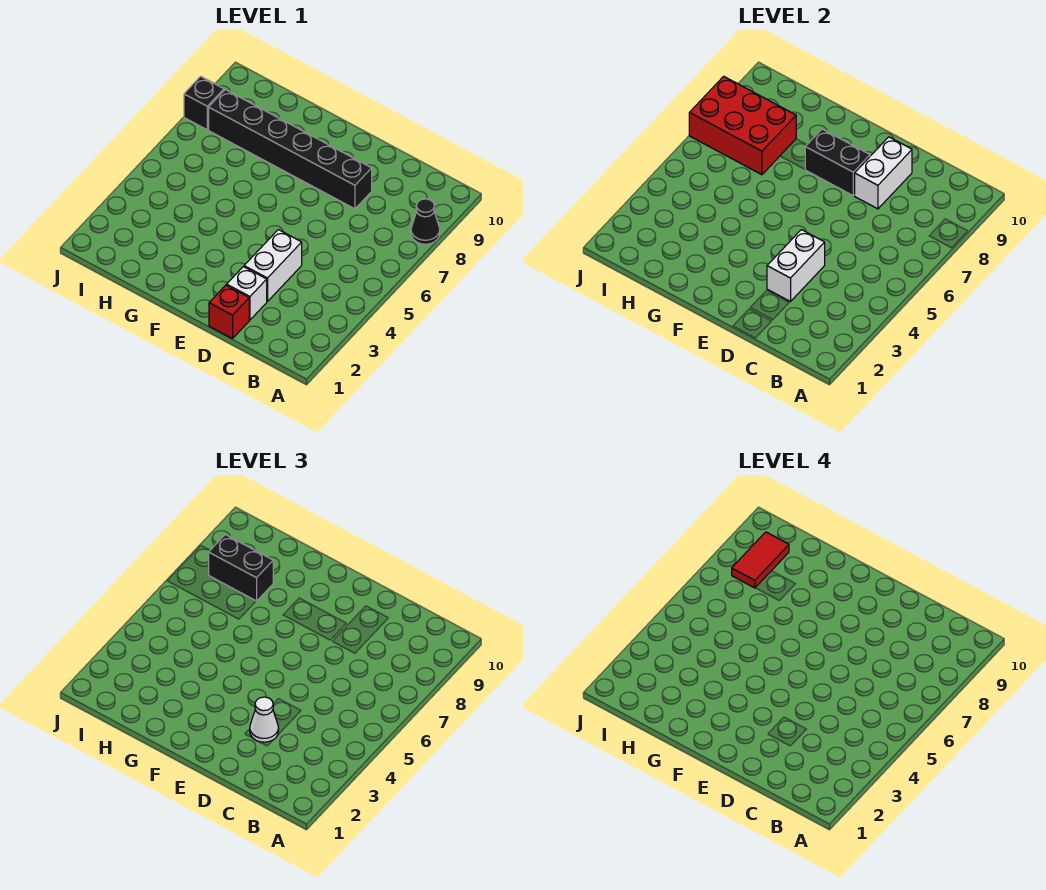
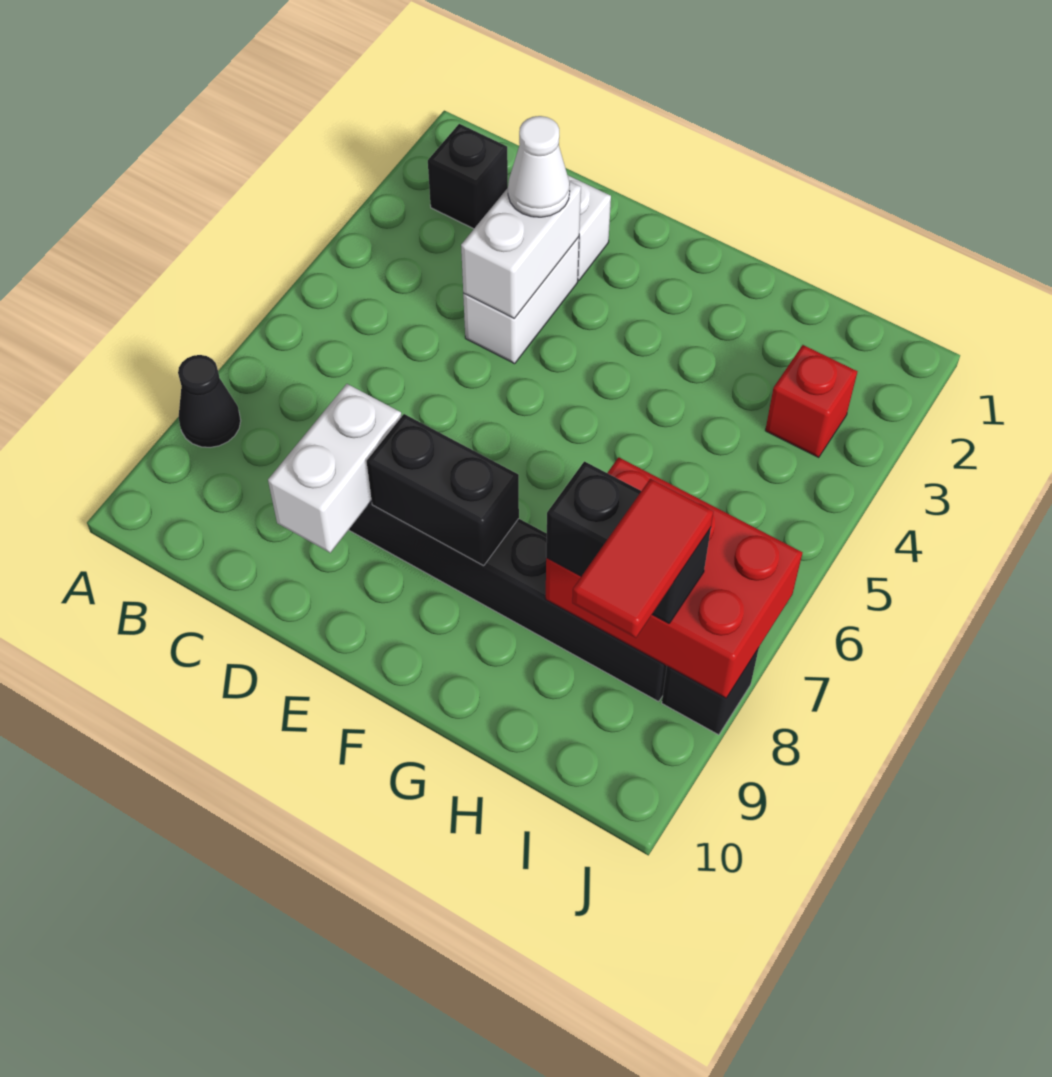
none -> black 1x1 brick [428,124,508,229]
red 1x1 brick [209,285,249,339] -> red 1x1 brick moved to [765,345,858,458]

